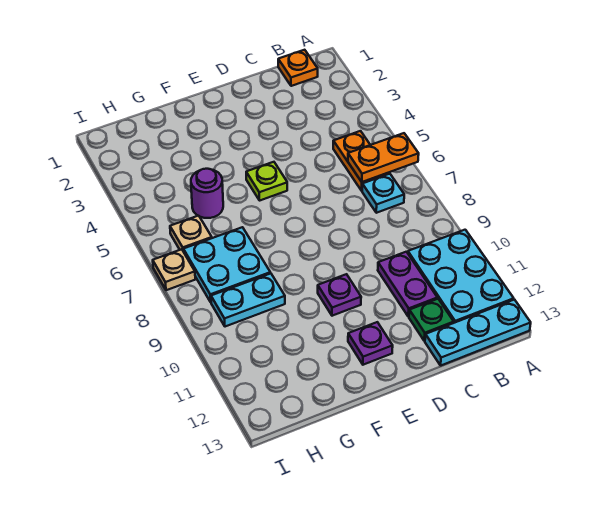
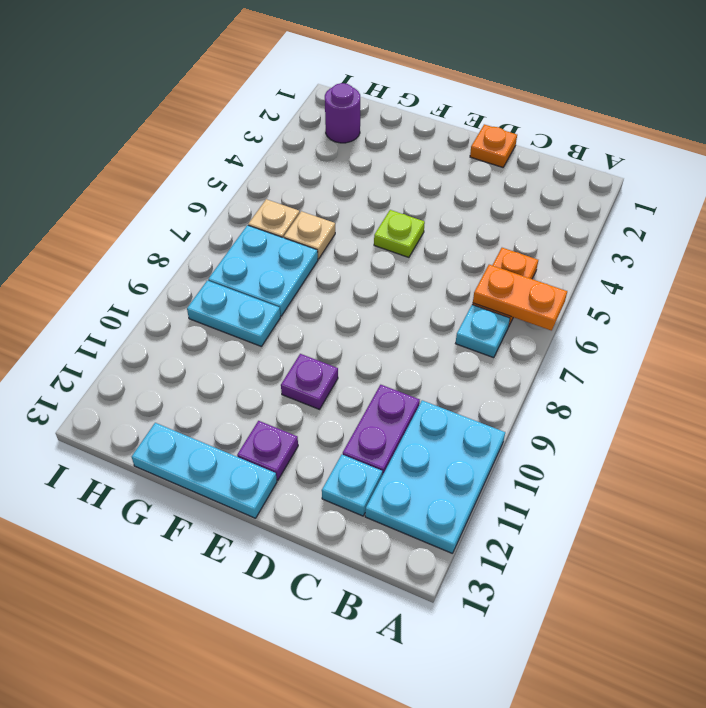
cyan 1x3 plate [425,300,531,365] -> cyan 1x3 plate moved to [132,423,277,518]
orange 1x1 plate [278,50,318,86] -> orange 1x1 plate moved to [470,124,517,167]
green 1x1 plate [409,299,454,341] -> cyan 1x1 plate [322,454,382,516]
purple 1x1 round brick [191,169,223,218] -> purple 1x1 round brick moved to [325,83,360,143]
tan 1x1 plate [153,249,195,290] -> tan 1x1 plate moved to [284,211,335,259]

